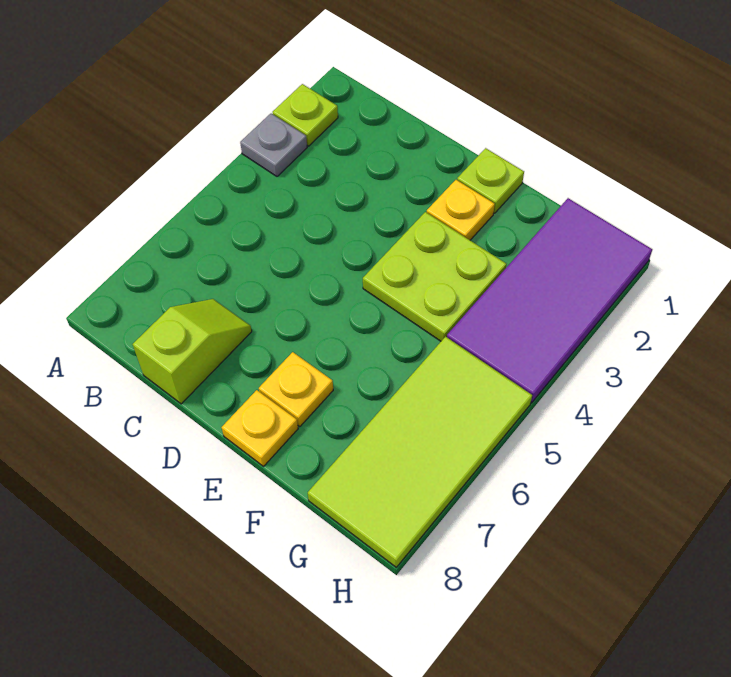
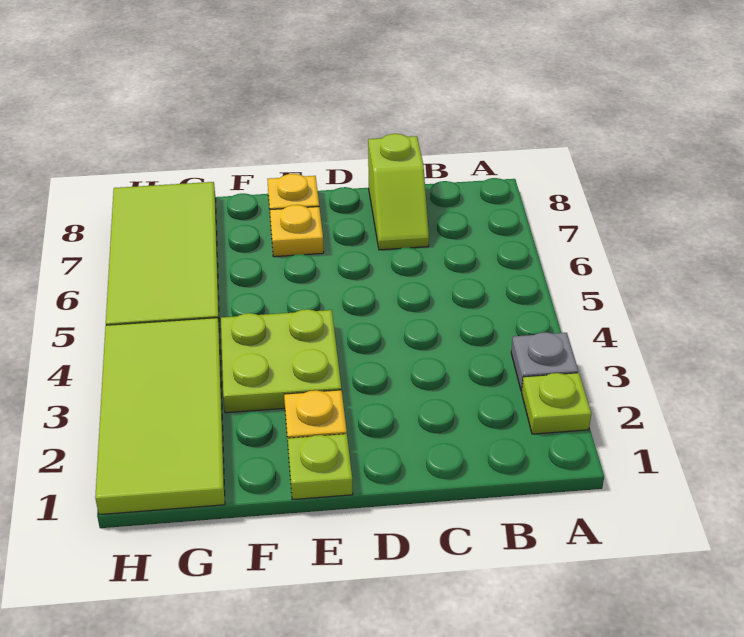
purple 2x4 tile [447,198,652,403] -> lime 2x4 tile [95,318,225,515]

